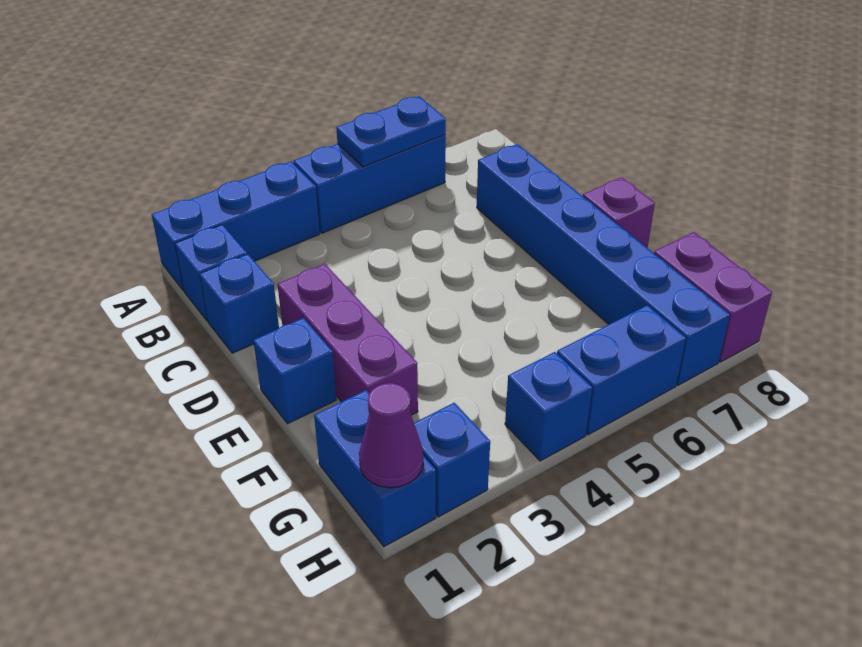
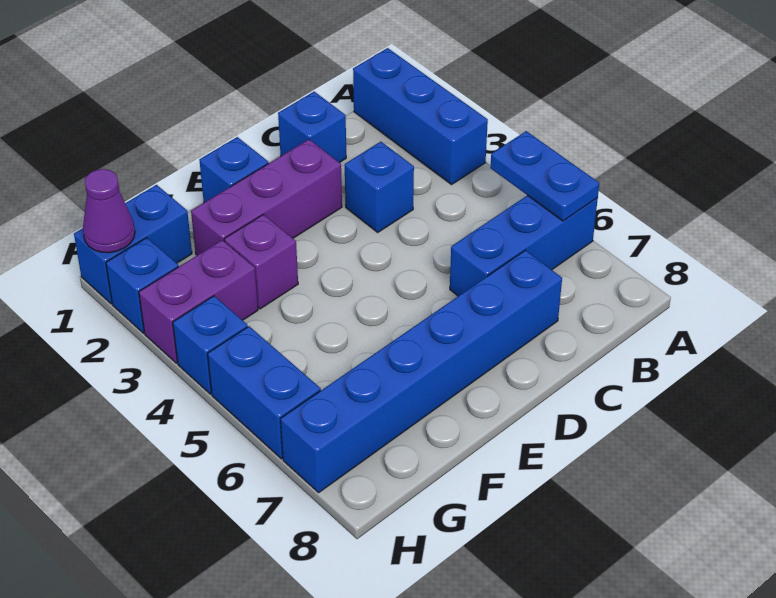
blue 1x3 brick [294,135,446,233] -> blue 1x3 brick turned to [450,195,598,296]
blue 1x1 brick [175,225,247,321] -> blue 1x1 brick moved to [345,142,414,232]
purple 1x1 brick [583,177,655,248] -> purple 1x1 brick moved to [224,214,298,309]
purple 1x2 brick [654,232,772,362] -> purple 1x2 brick moved to [139,240,258,363]

